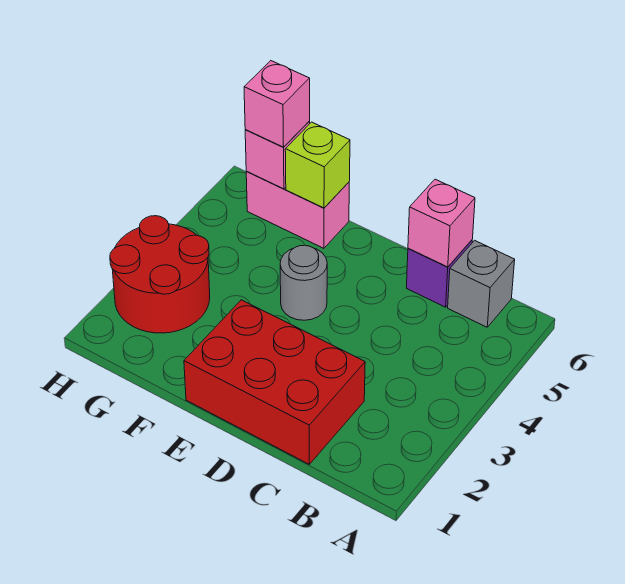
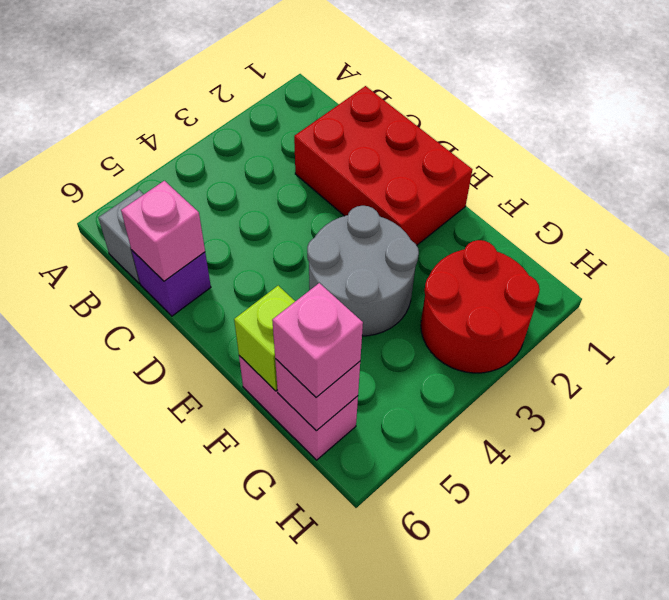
grey 1x1 round brick [280,245,327,320] -> grey 2x2 round brick [307,206,419,336]

